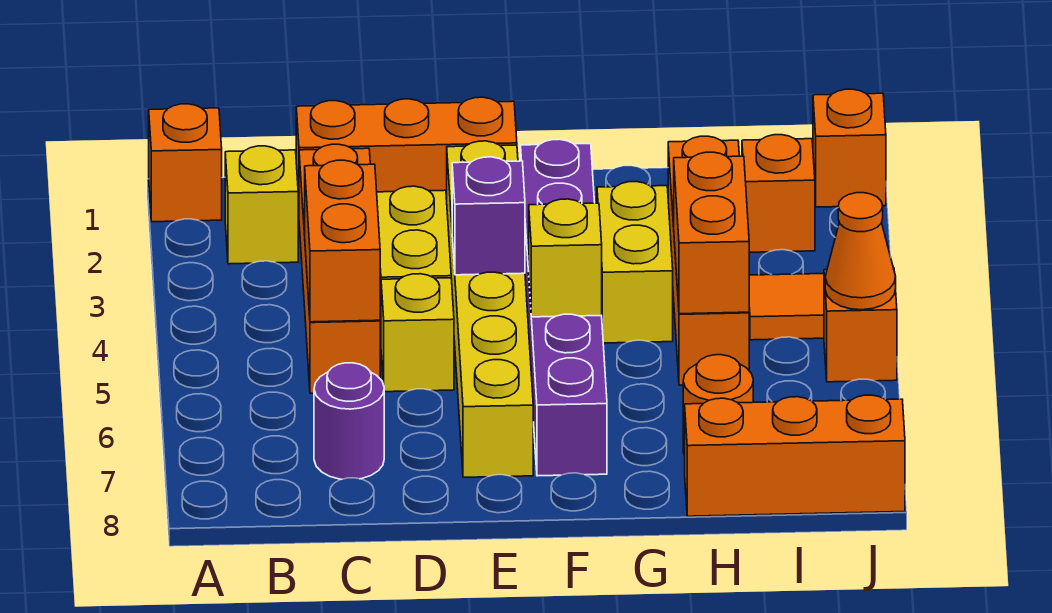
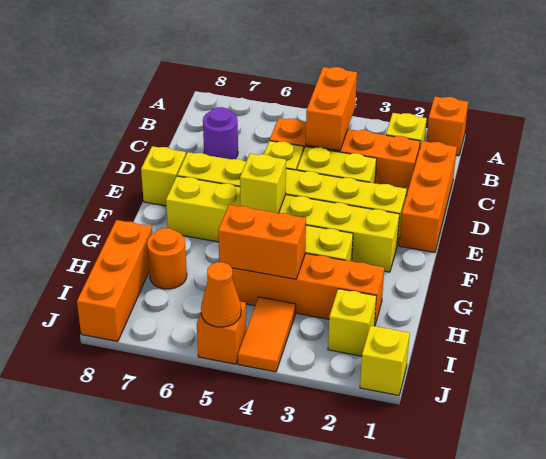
orange 1x2 brick [305,160,380,322] -> orange 1x2 brick turned to [306,67,357,151]
purple 1x1 brick [452,157,525,275] -> none
none -> yellow 1x1 brick [141,146,186,206]
purple 1x6 brick [521,139,607,476] -> yellow 1x6 brick [166,176,400,272]
orange 1x1 brick [742,135,815,252] -> yellow 1x1 brick [328,289,376,356]
orange 1x1 brick [813,89,886,207] -> yellow 1x1 brick [360,325,410,395]

